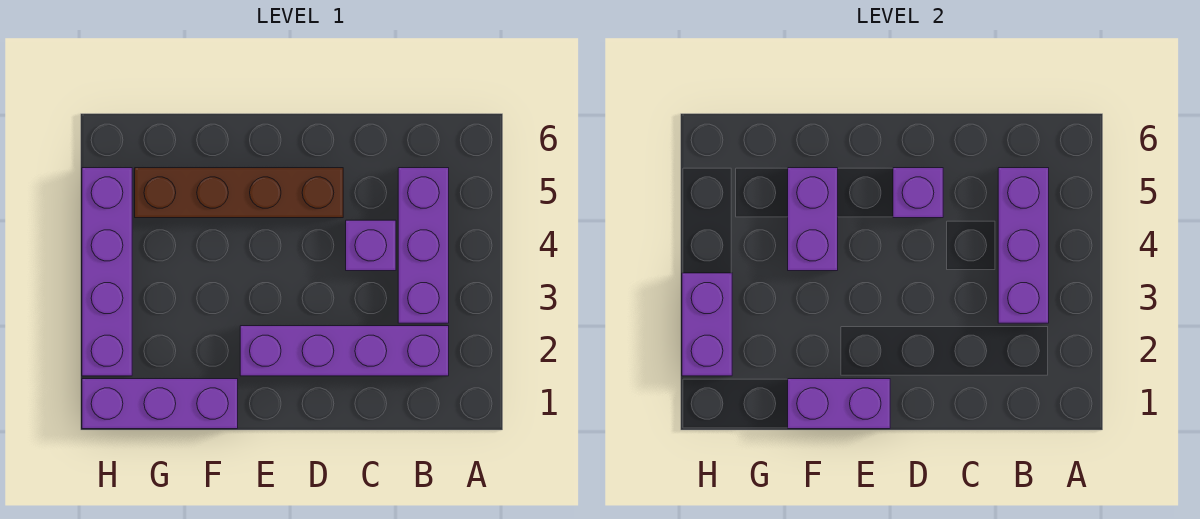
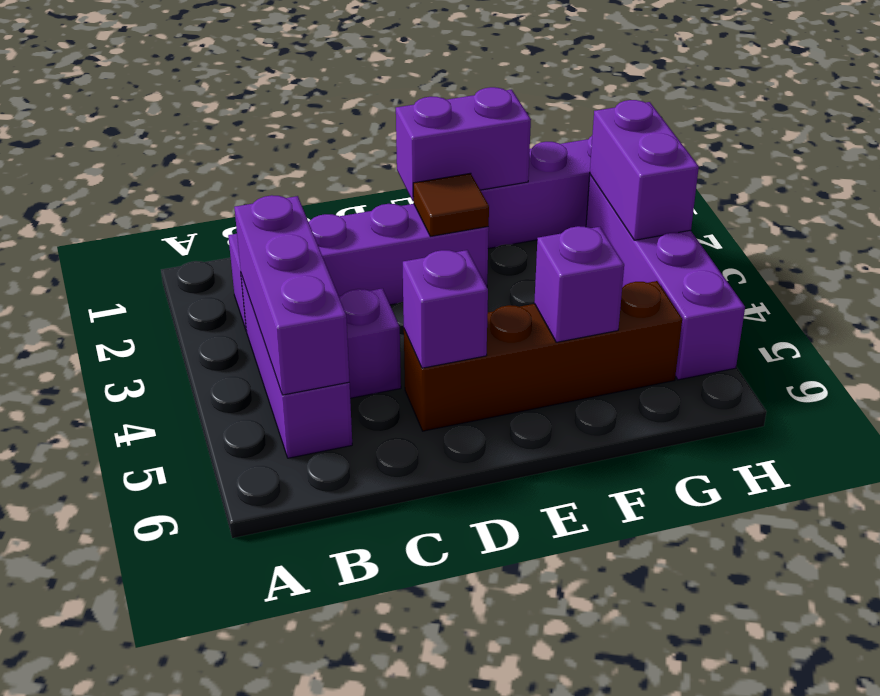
none -> brown 1x1 tile [413,173,489,236]
purple 1x2 brick [788,168,838,271] -> purple 1x1 brick [534,226,624,342]

